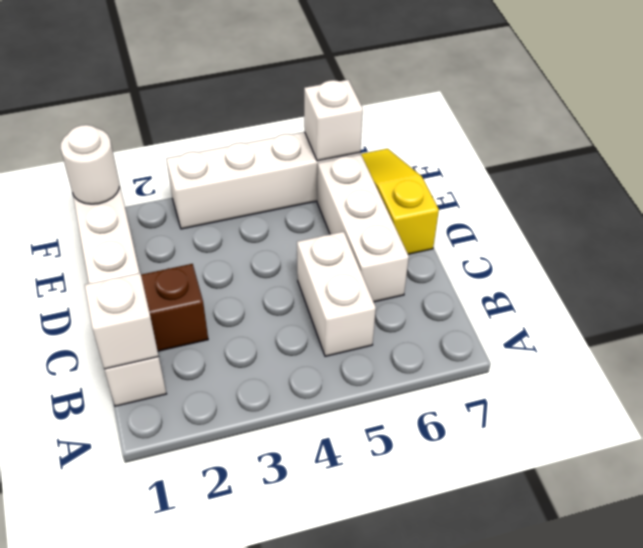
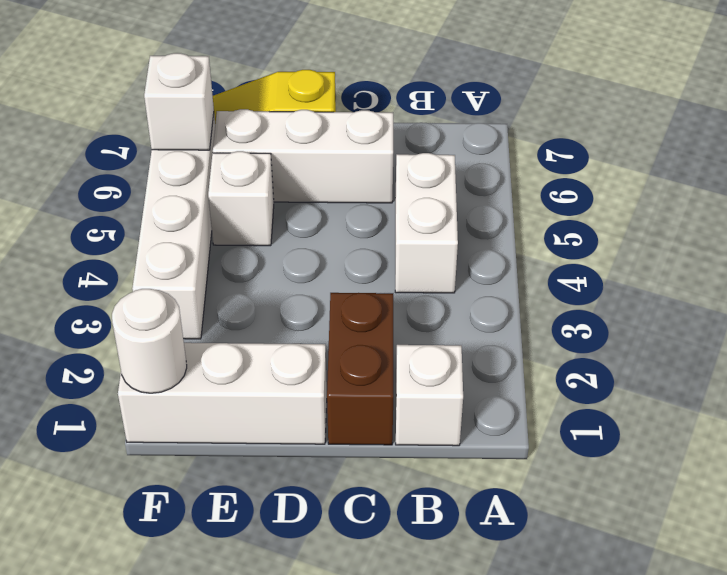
white 1x1 brick [85,273,159,369] -> white 1x1 brick moved to [208,151,274,246]
white 1x2 brick [297,232,376,356] -> white 1x2 brick turned to [395,153,458,293]

